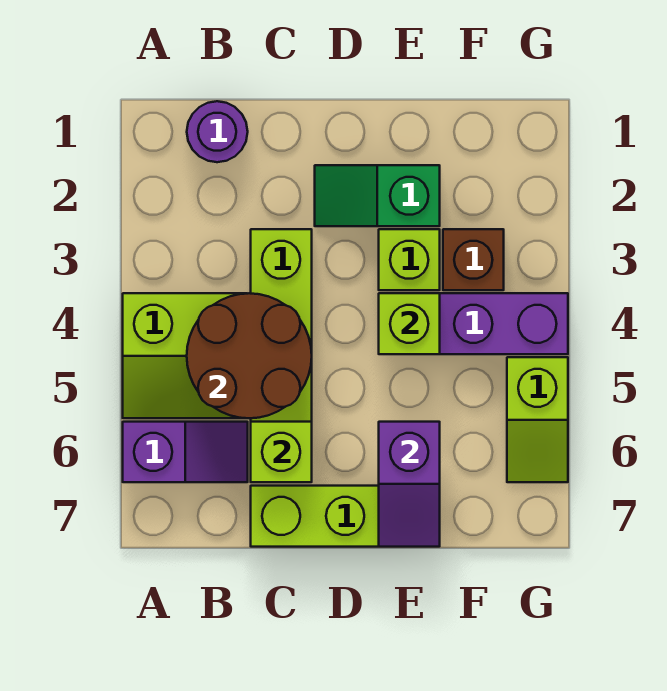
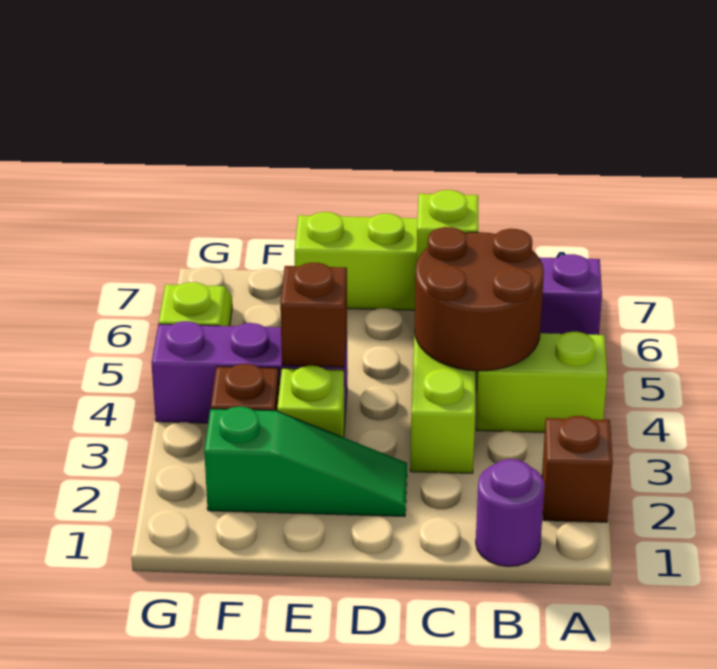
none -> brown 1x1 brick [542,416,613,522]
green 1x2 slope [315,165,440,226] -> green 1x3 slope [204,407,407,516]
lime 1x1 brick [379,293,440,354] -> brown 1x1 brick [280,263,347,367]
purple 1x2 slope [379,422,440,547] -> none

